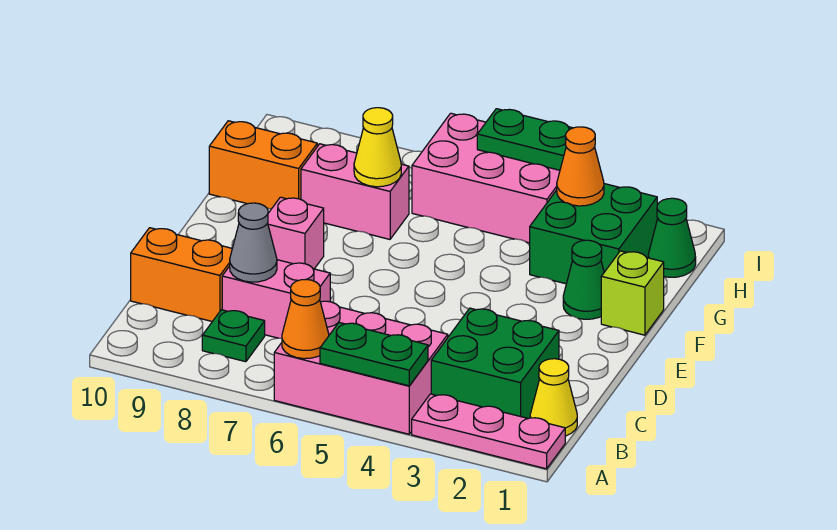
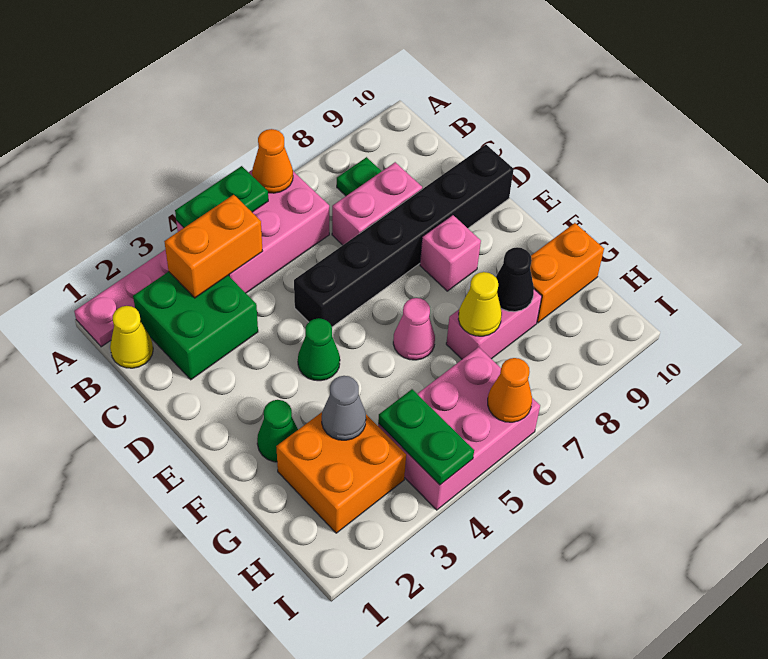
grey 1x1 cone [230,203,277,282] -> grey 1x1 cone moved to [322,376,366,440]
orange 1x2 brick [131,228,232,322] -> orange 1x2 brick moved to [164,195,262,298]
none -> black 1x6 brick [294,145,514,327]
lime 1x1 brick [601,251,664,335] -> none
none -> pink 1x1 cone [393,298,435,360]
green 2x2 brick [530,184,657,284] -> orange 2x2 brick [276,412,406,533]
none -> black 1x1 cone [496,247,534,312]
green 1x1 cone [648,198,696,277] -> green 1x1 cone moved to [298,318,340,381]
orange 1x1 cone [557,127,604,206] -> orange 1x1 cone moved to [488,358,532,422]
green 1x2 plate [477,109,572,170] -> green 1x2 plate turned to [378,389,474,485]

